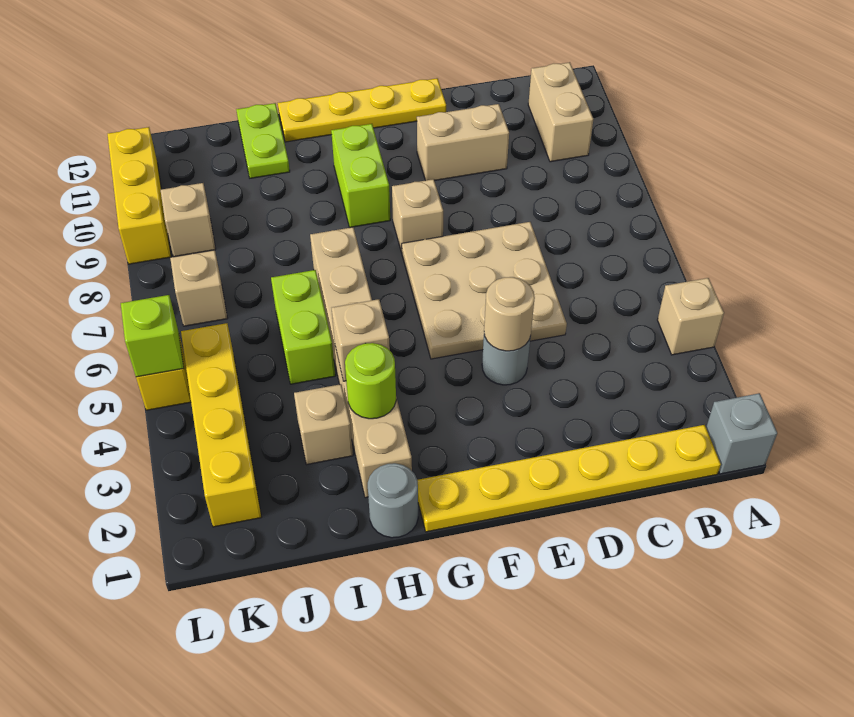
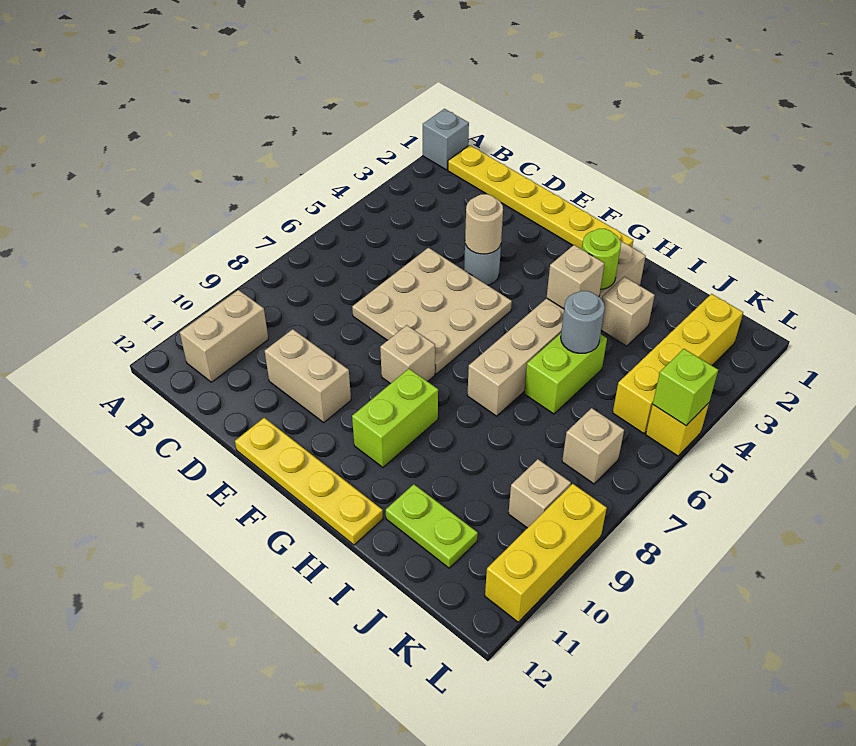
tan 1x1 brick [658,278,724,355] -> none
grey 1x1 round brick [368,463,418,538] -> grey 1x1 round brick moved to [561,291,605,353]
lime 1x2 plate [236,103,290,178] -> lime 1x2 plate turned to [386,484,478,568]

